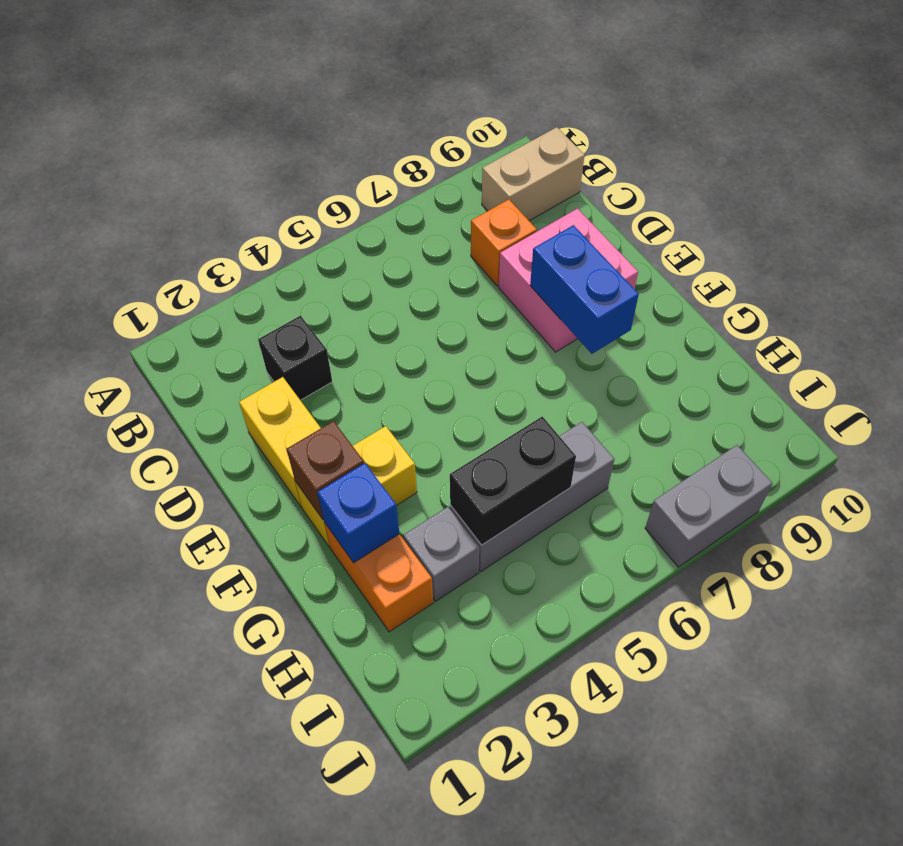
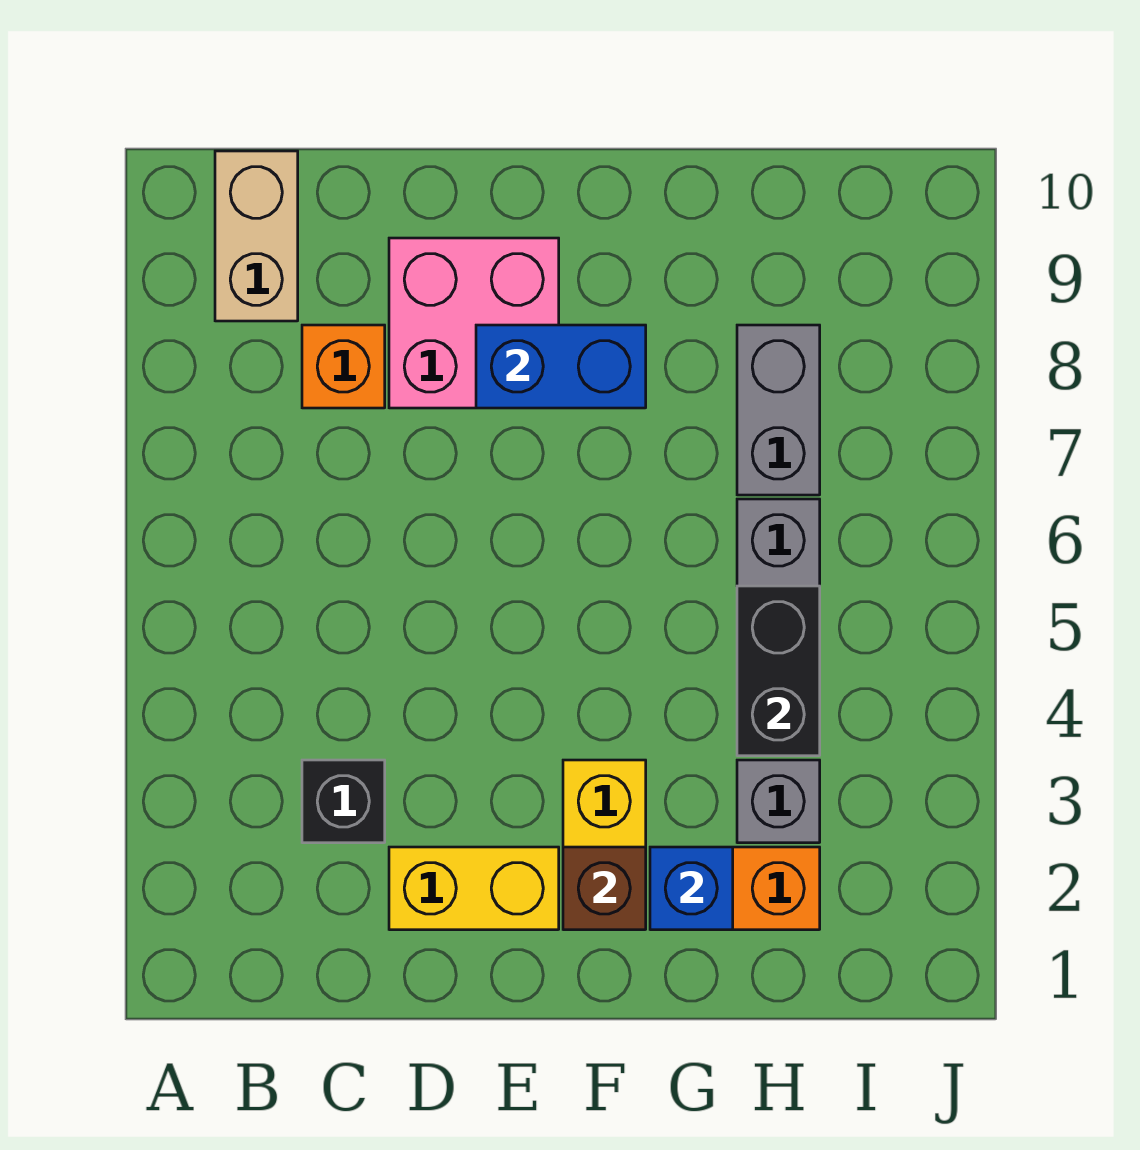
grey 1x2 brick [645,445,772,567] -> grey 1x2 brick moved to [737,325,820,495]

